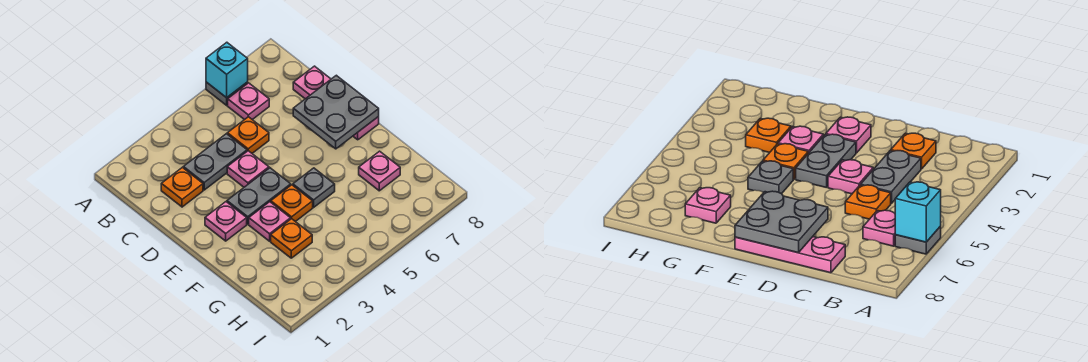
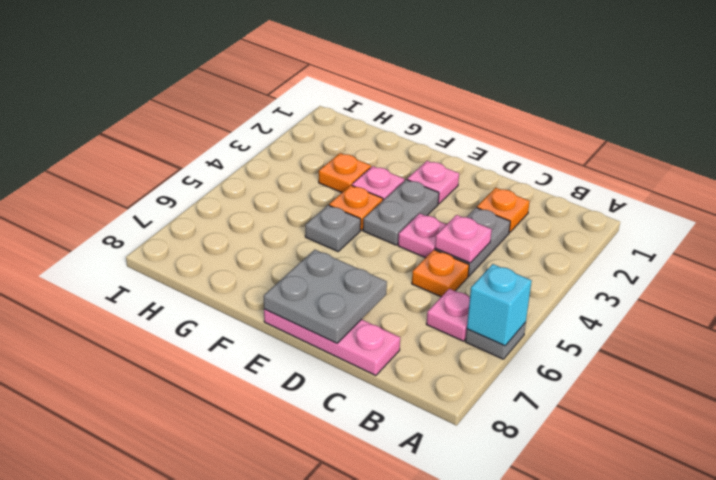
pink 1x1 plate [359,151,400,191] -> pink 1x1 plate moved to [435,215,492,263]

